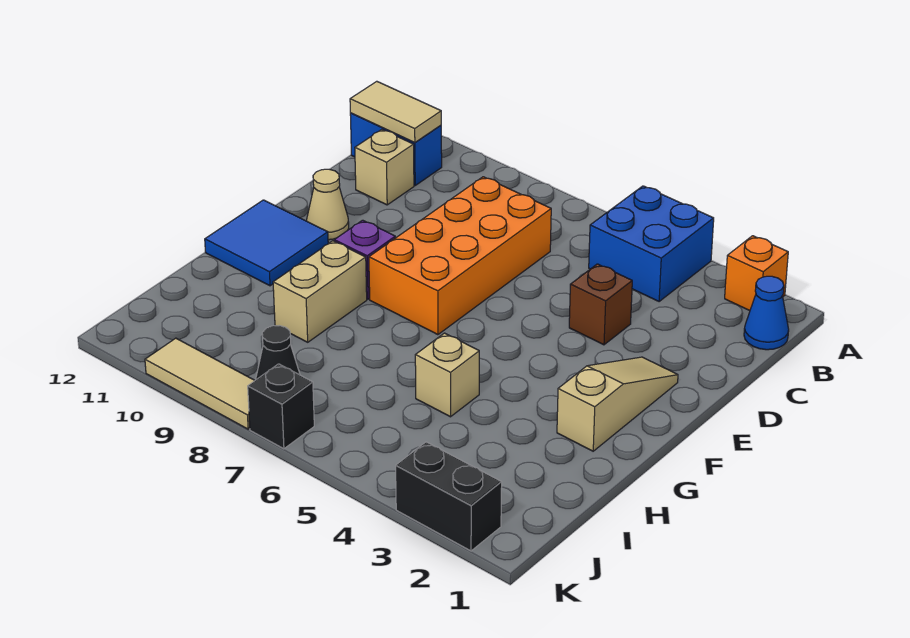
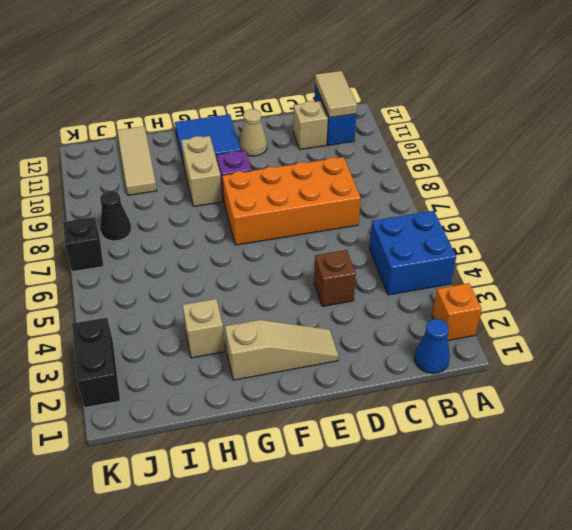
tan 1x2 brick [273,241,367,342] -> tan 1x2 brick turned to [181,136,222,206]
tan 1x1 brick [415,333,479,417] -> tan 1x1 brick moved to [183,299,225,358]
tan 1x3 tile [145,338,255,429] -> tan 1x3 tile moved to [117,126,157,195]

